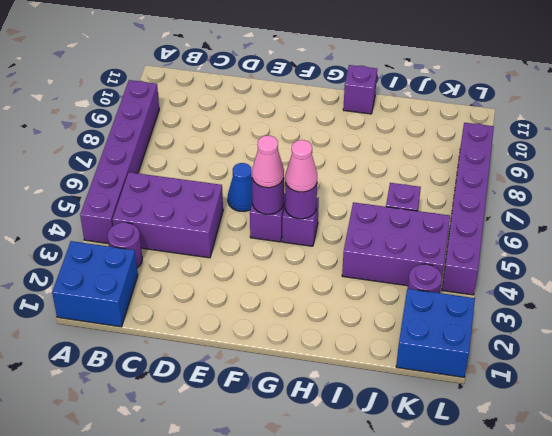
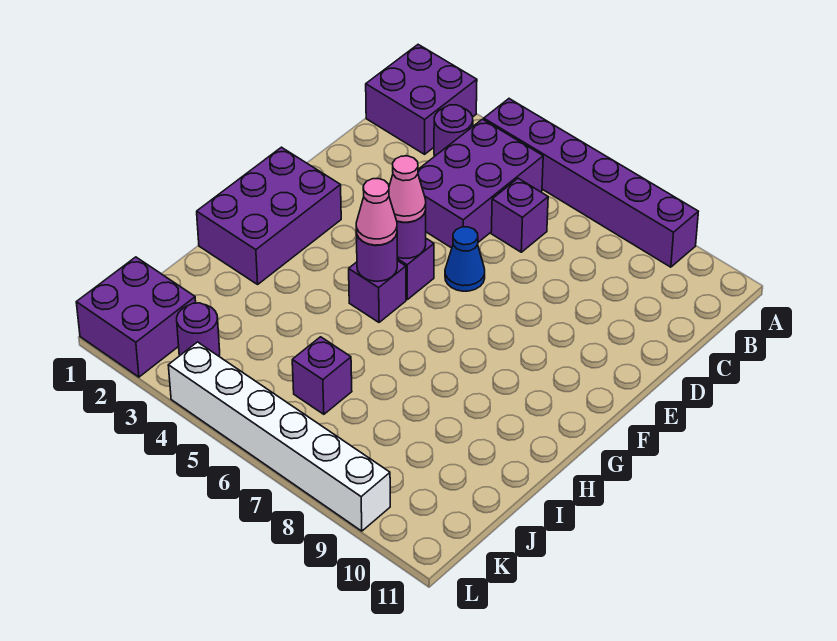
blue 2x2 brick [52,241,138,327] -> purple 2x2 brick [366,45,477,154]
purple 1x1 brick [343,65,377,114] -> purple 1x1 brick moved to [491,178,548,252]
purple 2x3 brick [342,202,450,286] -> purple 2x3 brick moved to [197,147,341,284]
blue 2x2 brick [396,289,475,377] -> purple 2x2 brick [76,257,196,377]
purple 1x6 brick [442,123,494,295] -> white 1x6 brick [168,342,390,531]

